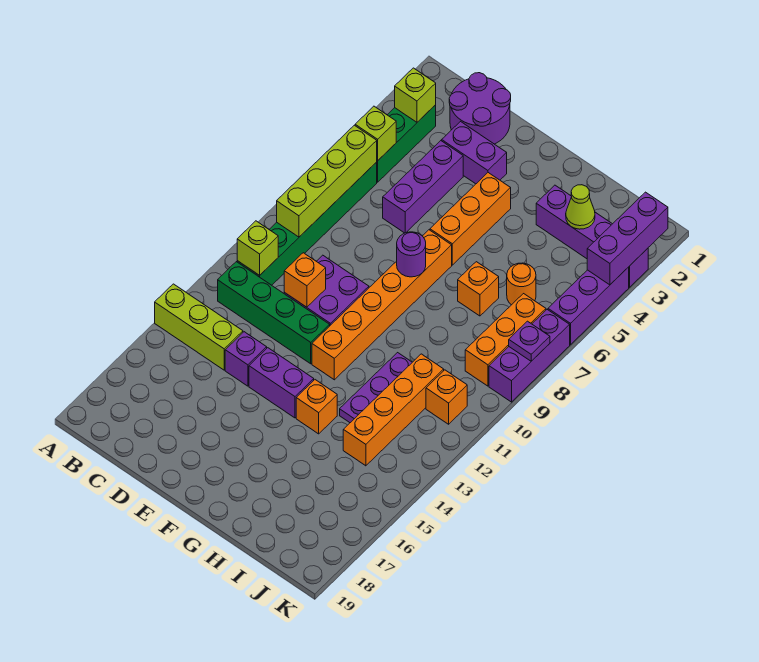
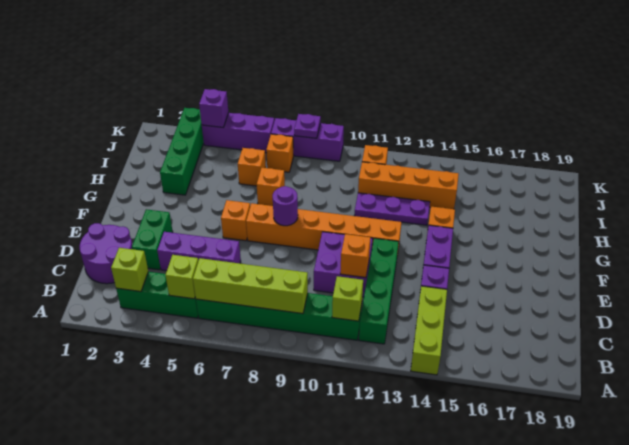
purple 1x2 brick [442,122,507,184] -> green 1x2 brick [132,209,173,270]
orange 1x3 brick [430,173,511,265] -> orange 1x1 brick [221,200,250,241]
purple 1x4 brick [536,185,648,287] -> green 1x4 brick [160,108,204,195]
lime 1x1 cone [566,185,595,229] -> none
orange 1x1 round brick [507,263,536,305] -> orange 1x1 brick [238,148,266,186]
orange 1x3 brick [465,294,546,386] -> orange 1x1 brick [266,134,294,172]
purple 1x3 brick [587,192,668,285] -> purple 1x1 brick [199,89,229,127]

